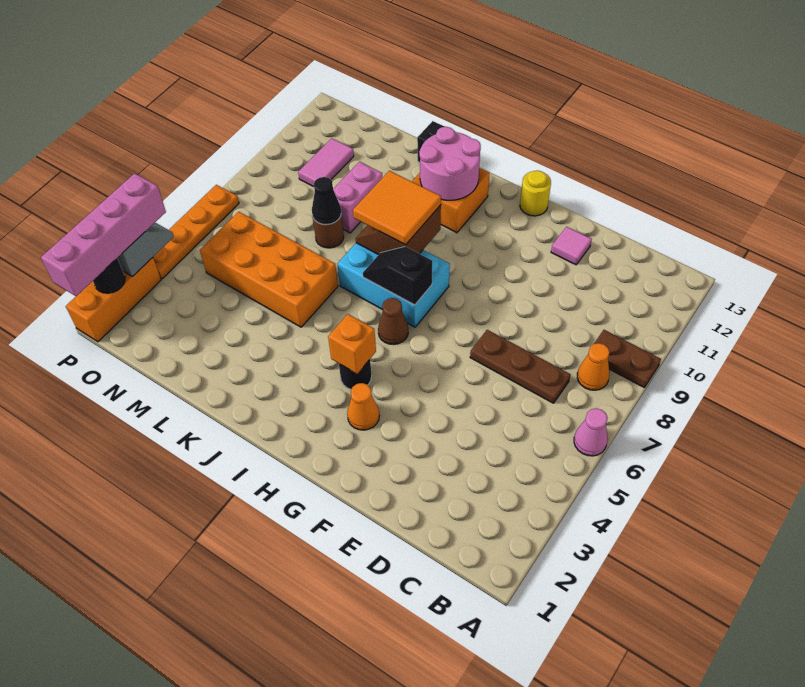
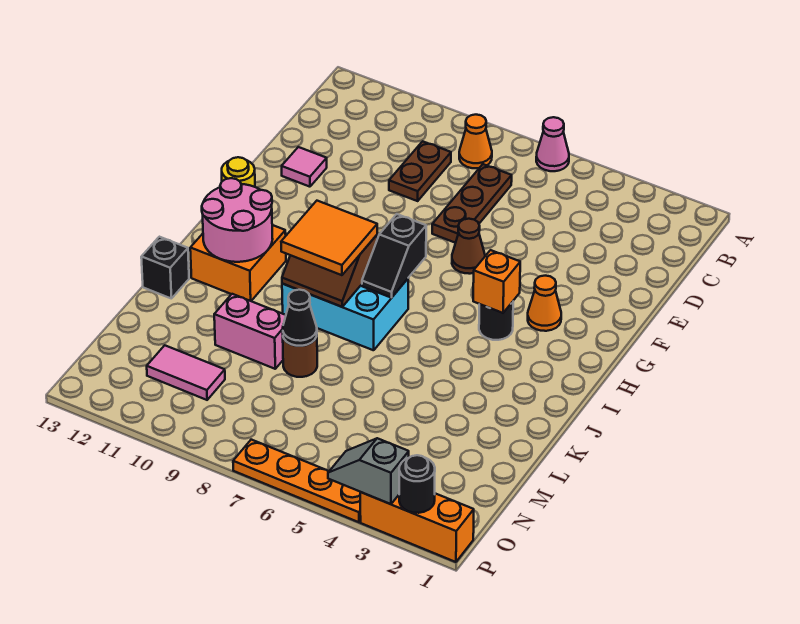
brown 1x2 plate [594,330,661,388] -> brown 1x2 plate moved to [389,141,451,201]
brown 1x1 cone [378,298,408,345] -> brown 1x1 cone moved to [452,219,485,274]
cyan 2x3 brick [338,243,450,327] -> cyan 2x3 brick turned to [282,279,408,350]
orange 2x4 brick [200,212,338,327] -> none
pink 1x4 brick [41,173,166,296] -> none

